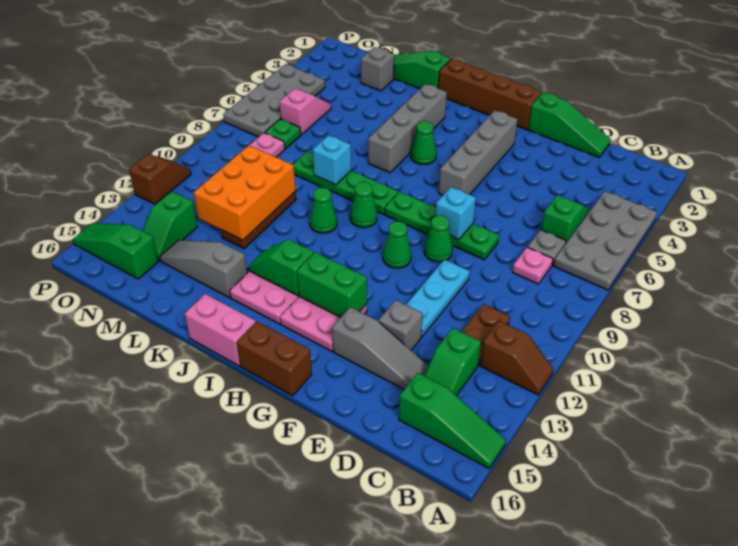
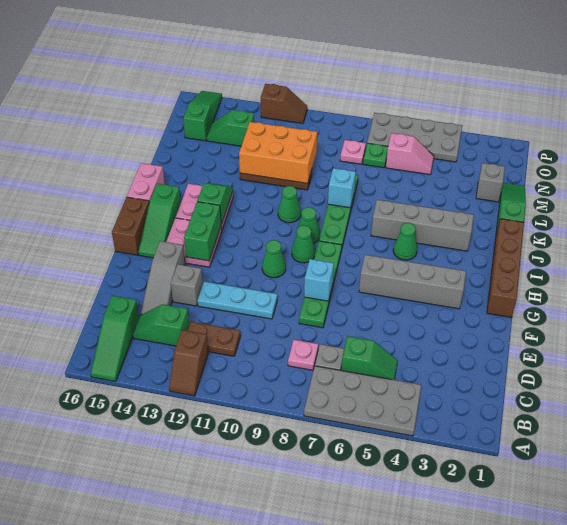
green 1x3 slope [528,92,611,157] -> green 1x3 slope moved to [138,184,181,258]
green 1x1 cone [424,215,453,262] -> green 1x1 cone moved to [292,225,315,263]
grey 1x3 slope [160,240,247,298] -> none

